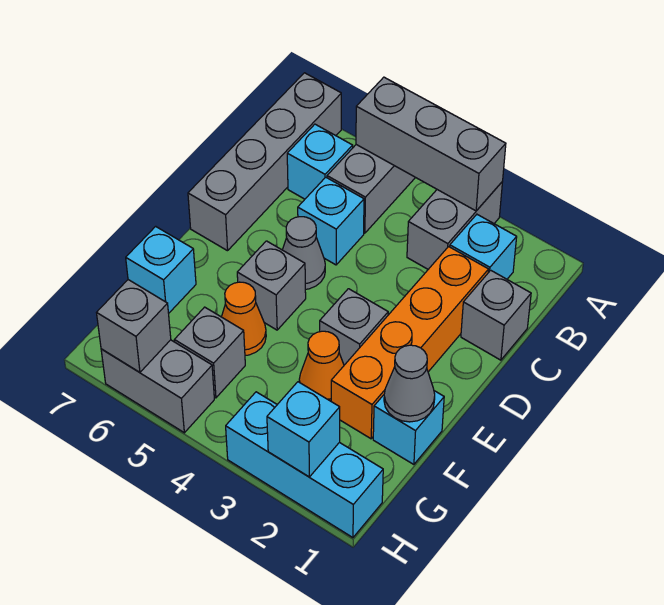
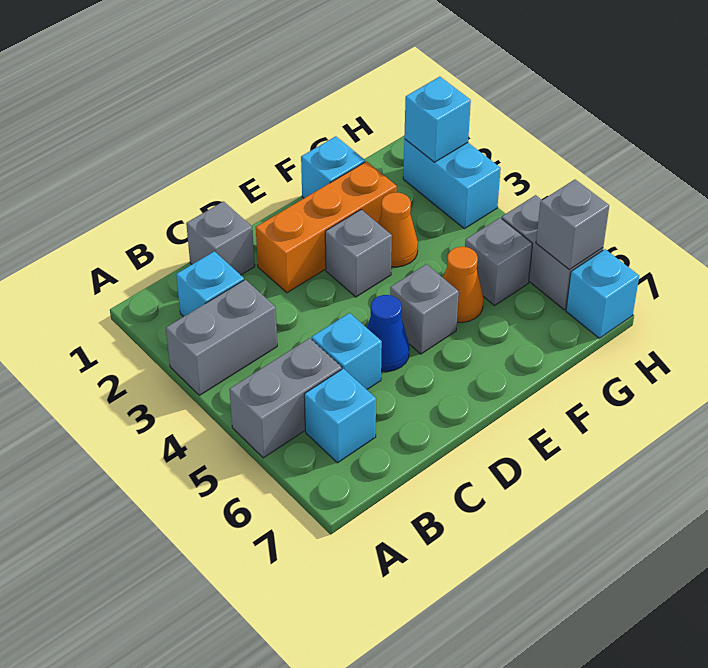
grey 1x3 brick [356,77,506,211] -> none
grey 1x4 brick [188,73,341,251] -> none
orange 1x4 brick [331,247,489,439] -> orange 1x3 brick [256,161,397,293]
grey 1x1 cone [283,217,325,289] -> blue 1x1 cone [367,295,409,372]
grey 1x1 cone [384,345,435,422] -> none
cyan 1x1 brick [126,226,196,313] -> cyan 1x1 brick moved to [566,249,639,338]
cyan 1x3 brick [226,392,383,538] -> cyan 1x2 brick [403,139,501,229]

